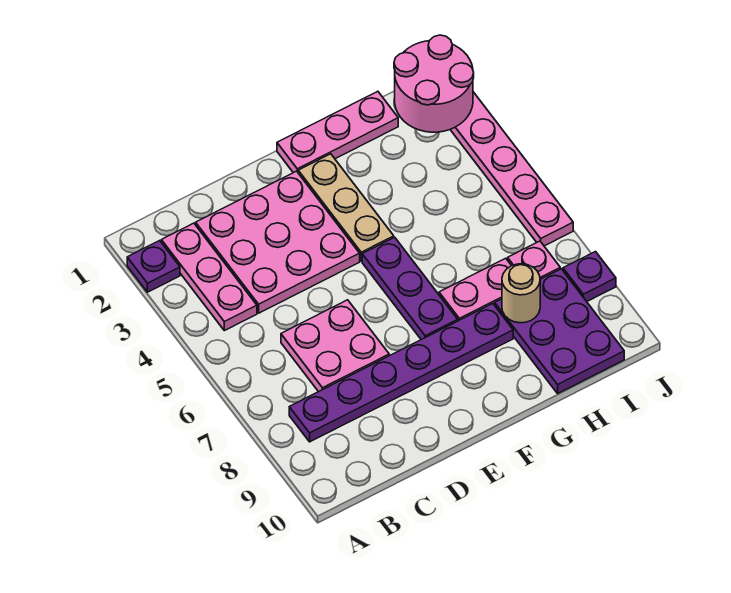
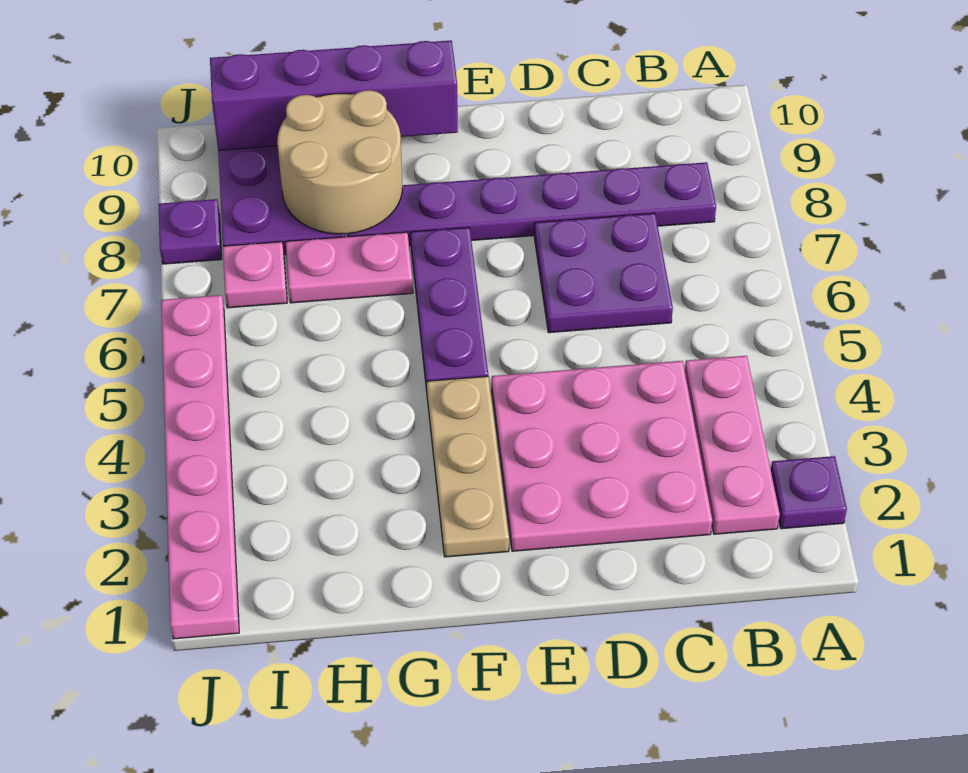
pink 2x2 plate [281,300,389,392] -> purple 2x2 plate [534,213,673,333]
pink 1x3 plate [277,91,398,173] -> none
none -> purple 1x4 brick [210,40,458,150]
tan 1x1 round brick [502,264,540,323] -> tan 2x2 round brick [277,90,402,234]
pink 2x2 round brick [394,35,474,132] -> none

